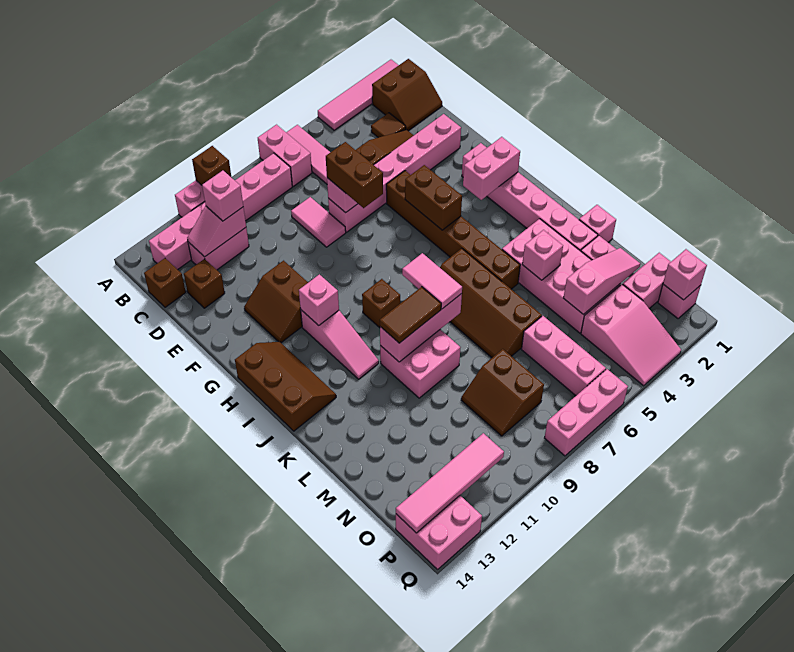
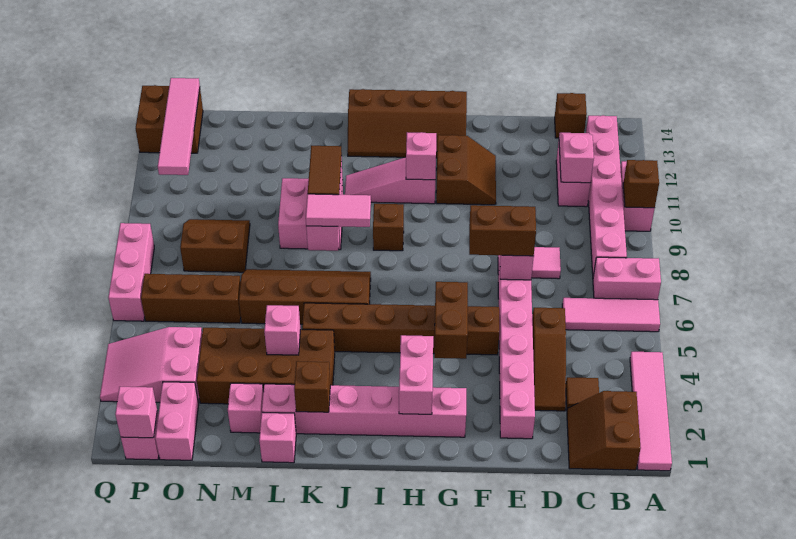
pink 1x1 brick [202,171,243,221] -> none
brown 1x1 brick [184,259,225,308] -> brown 1x1 brick moved to [294,361,330,412]
brown 2x2 slope [244,261,308,343] -> brown 2x2 slope turned to [436,135,496,205]
brown 1x2 brick [405,165,462,230] -> brown 1x2 brick turned to [434,282,468,359]
brown 2x3 slope [235,342,336,431] -> brown 2x4 slope [347,89,467,158]
pink 2x4 brick [502,219,621,333] -> brown 2x4 brick [197,328,335,404]
pink 1x3 slope [564,248,640,314] -> none
pink 1x3 brick [522,316,606,396] -> brown 1x3 brick [141,274,241,323]
pink 2x2 brick [396,496,482,569] -> brown 2x2 brick [136,85,203,153]

